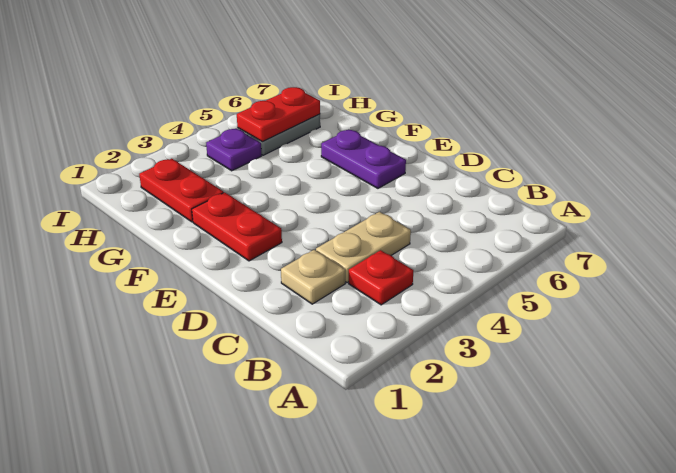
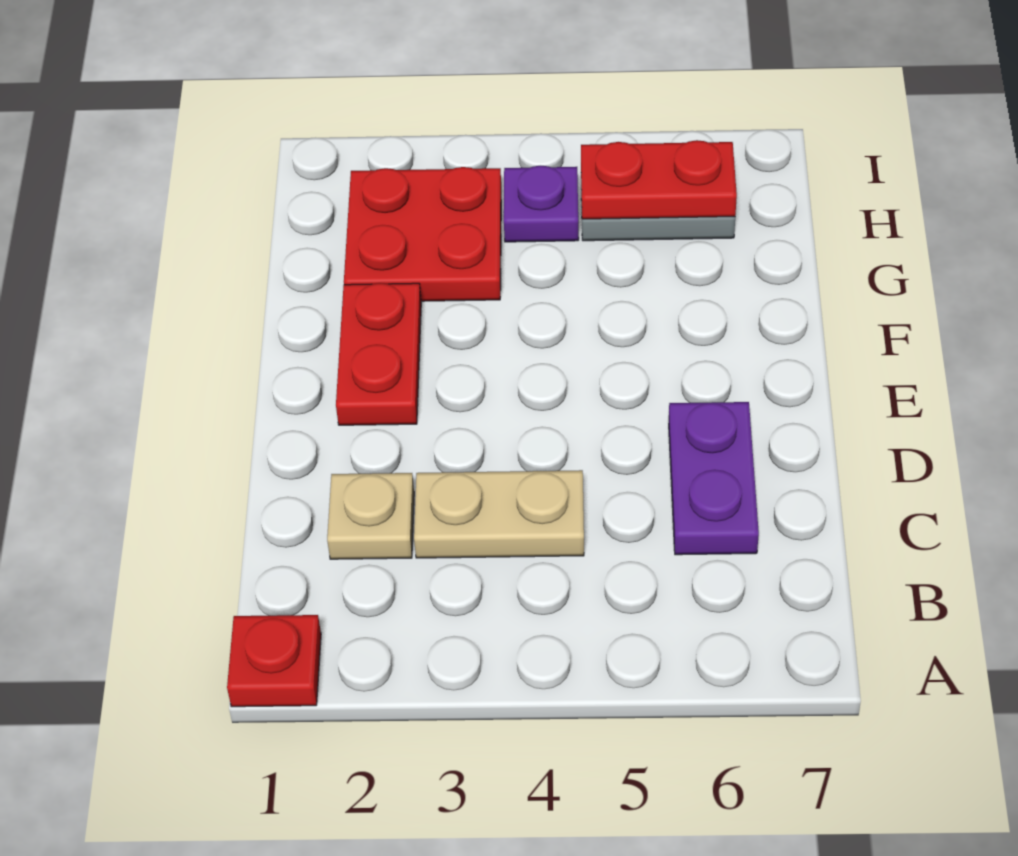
red 1x1 plate [349,250,413,305] -> red 1x1 plate moved to [227,615,321,707]
purple 1x2 plate [321,130,406,188] -> purple 1x2 plate moved to [669,402,759,555]
red 1x2 plate [139,159,224,222] -> red 2x2 plate [344,167,501,301]

